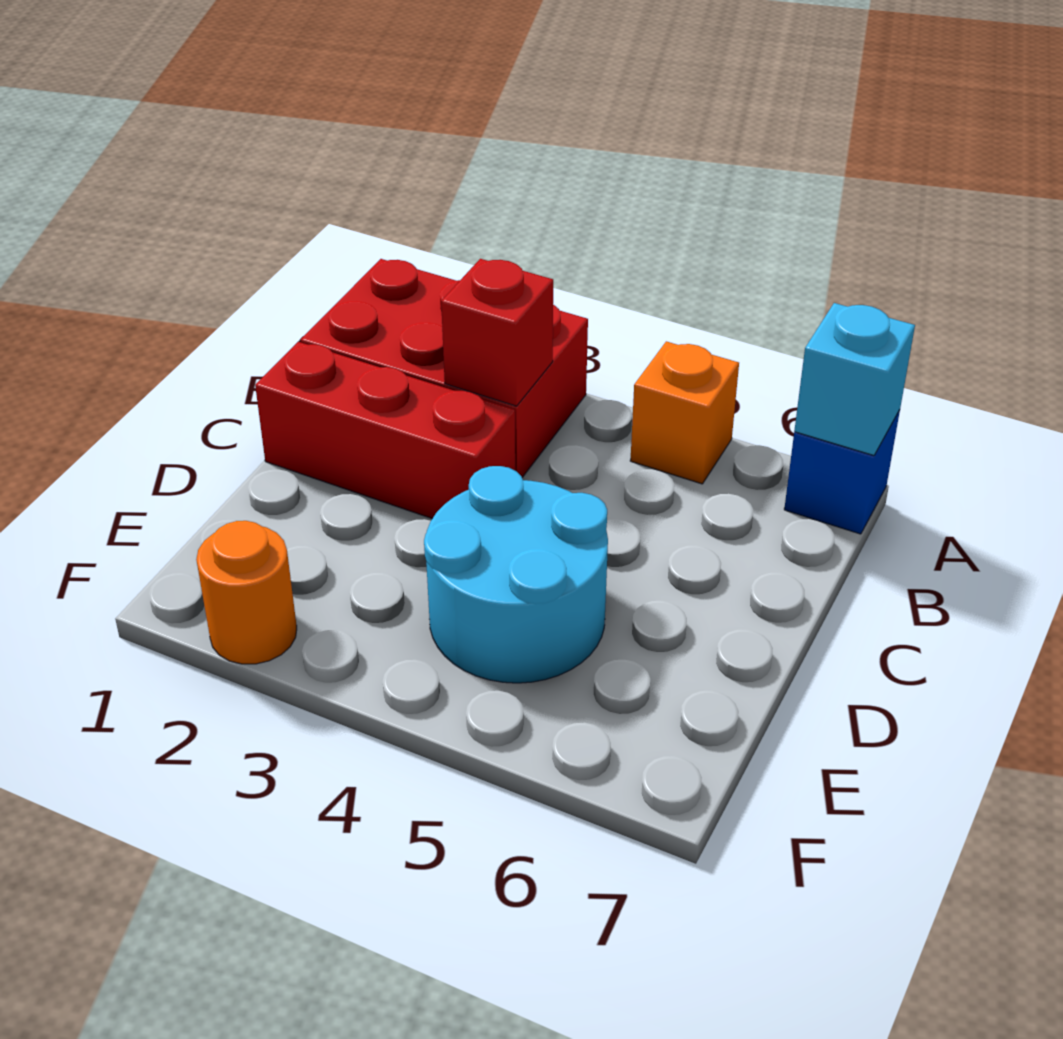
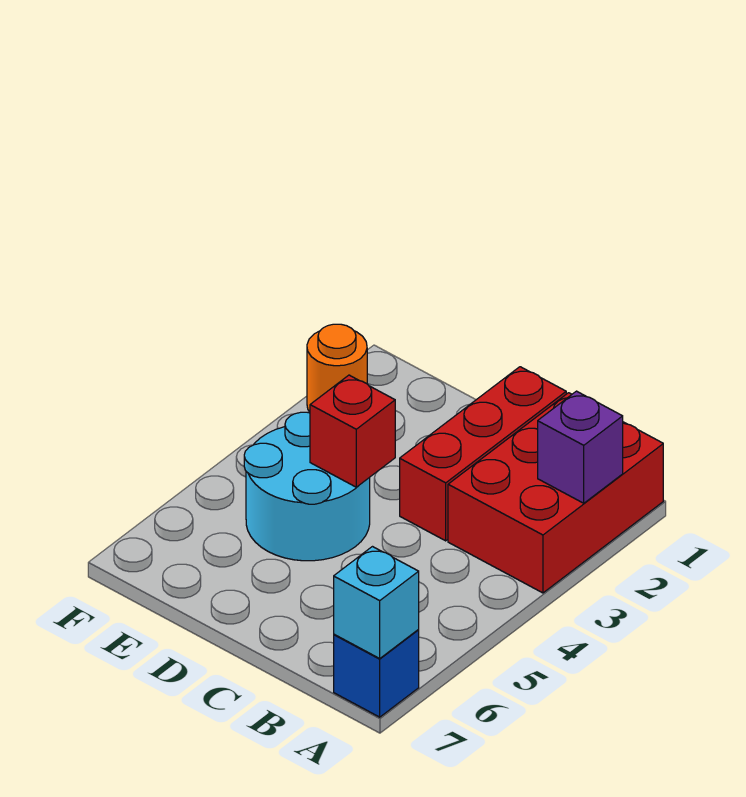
none -> purple 1x1 brick [538,391,623,503]
orange 1x1 brick [630,341,739,484] -> none
red 1x1 brick [441,259,553,406] -> red 1x1 brick moved to [310,375,395,487]

